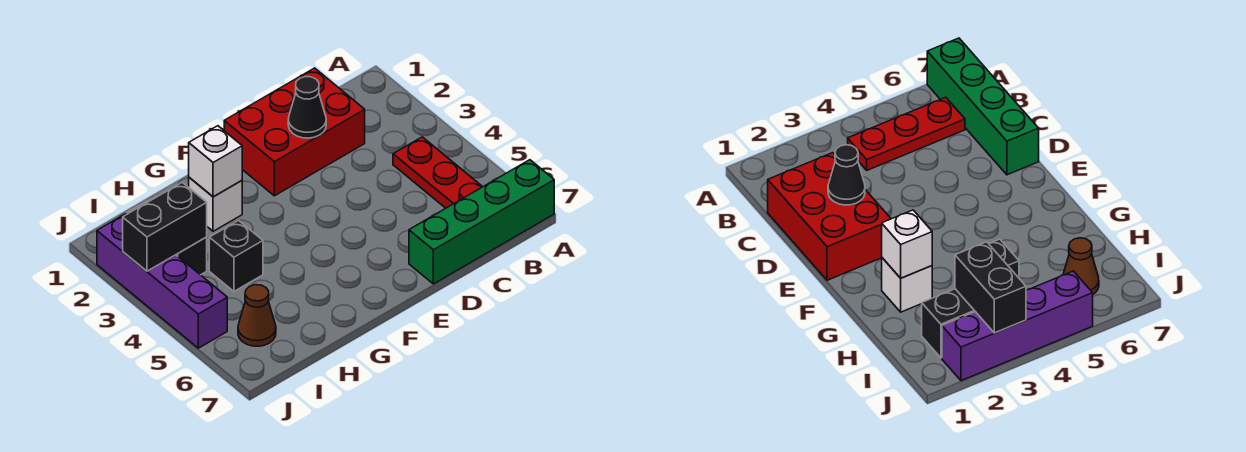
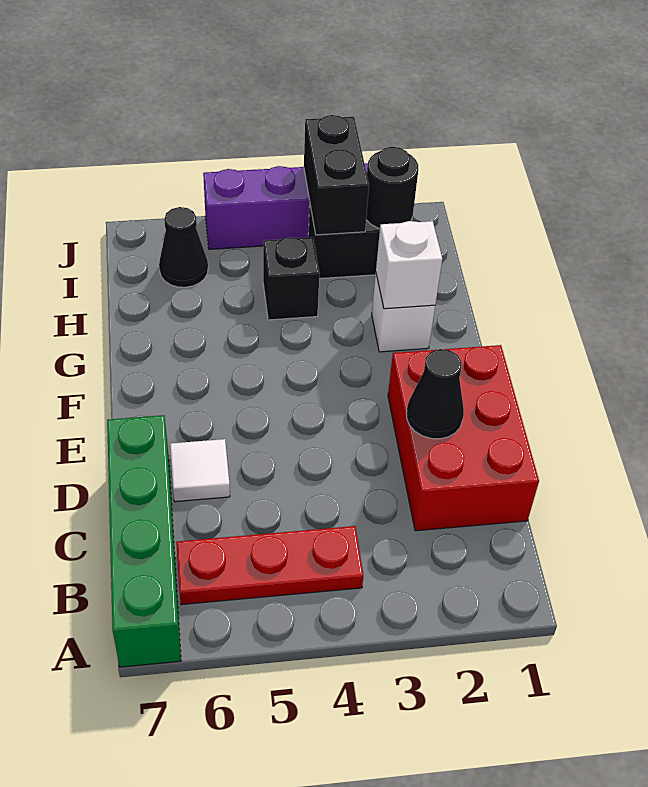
none -> white 1x1 tile [170,439,230,502]
none -> black 1x1 round brick [366,147,418,228]
brown 1x1 cone [238,285,276,346] -> black 1x1 cone [159,207,208,287]

